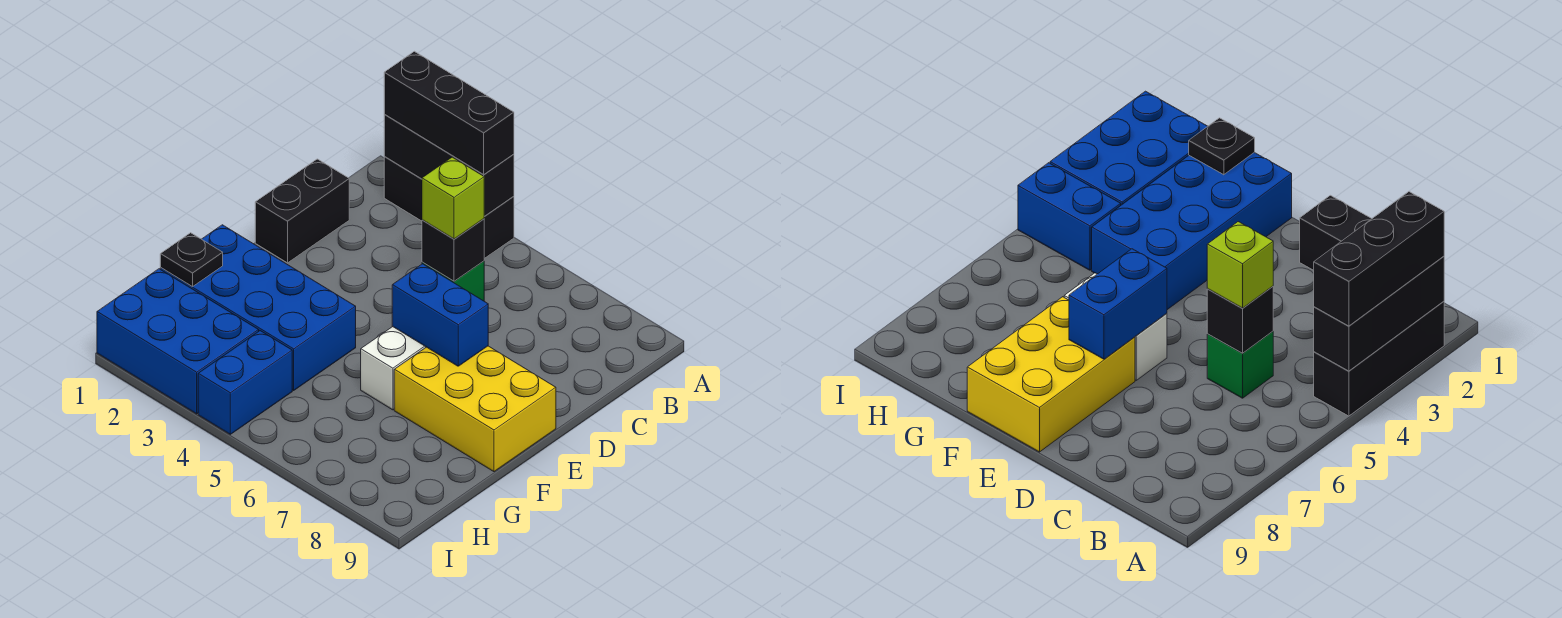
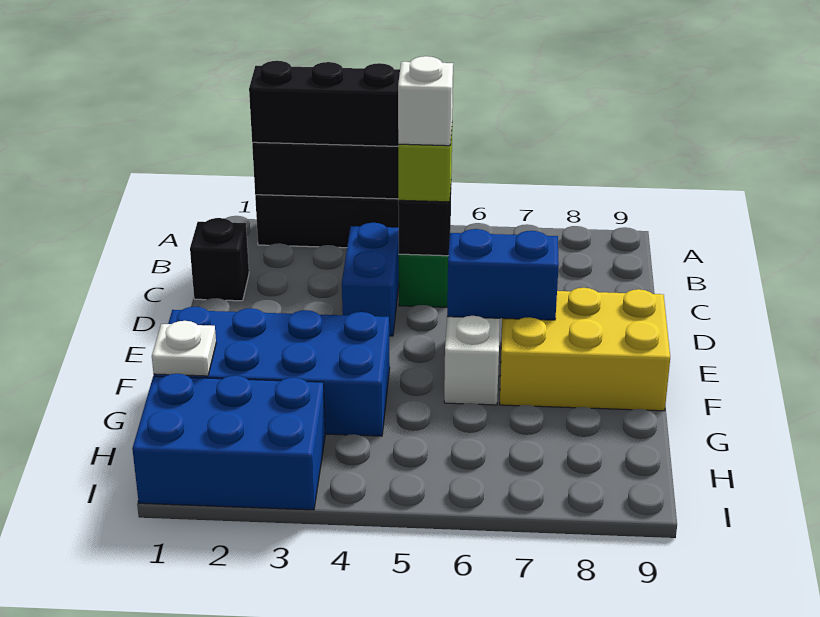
black 1x2 brick [255,159,349,263] -> black 1x1 brick [190,218,249,301]
none -> white 1x1 brick [398,56,453,146]
black 1x1 plate [160,233,223,287] -> white 1x1 plate [152,321,216,376]
blue 1x2 brick [198,331,292,434] -> blue 1x2 brick moved to [342,223,399,336]

